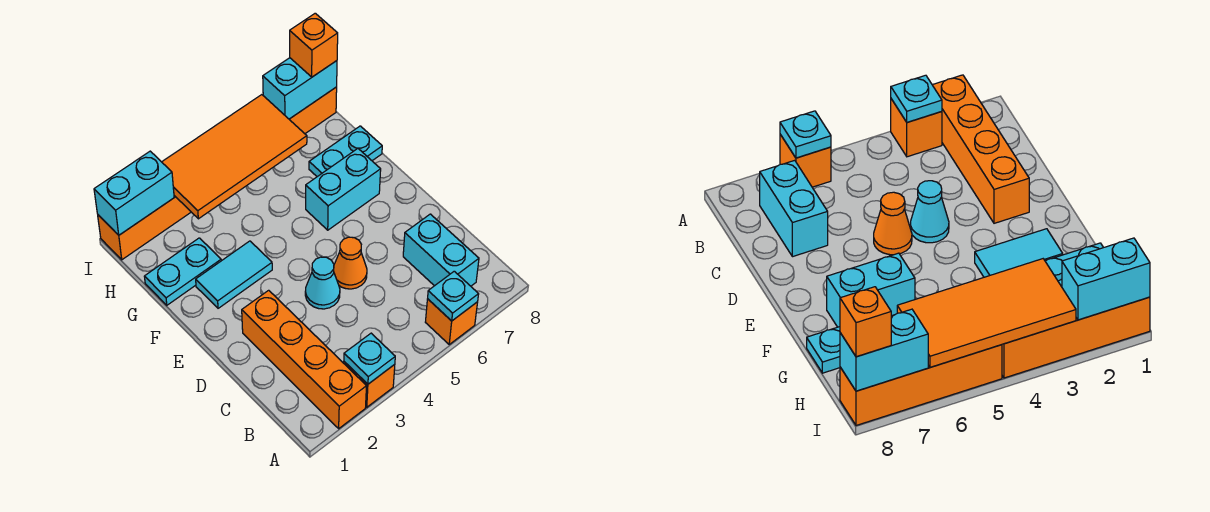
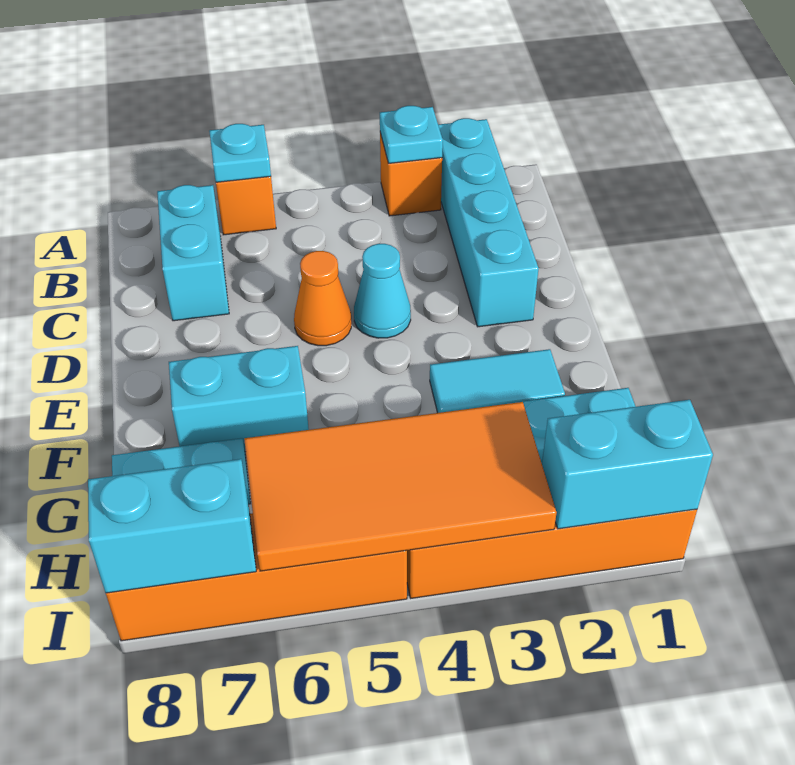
orange 1x4 brick [242,290,367,428] -> cyan 1x4 brick [438,118,539,327]
orange 1x1 brick [290,13,338,77] -> none

